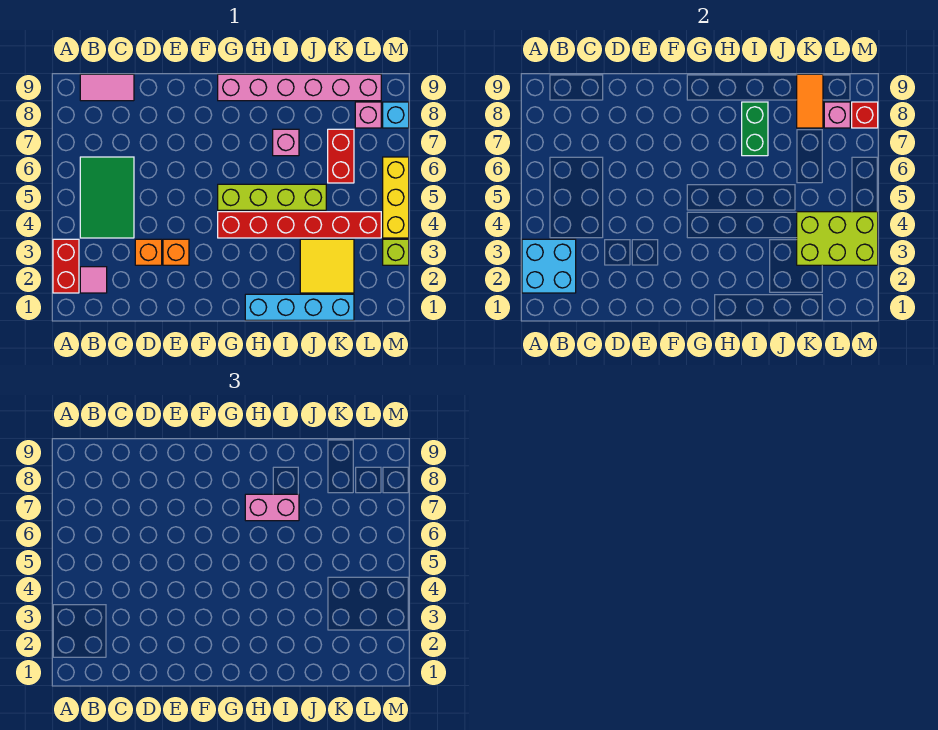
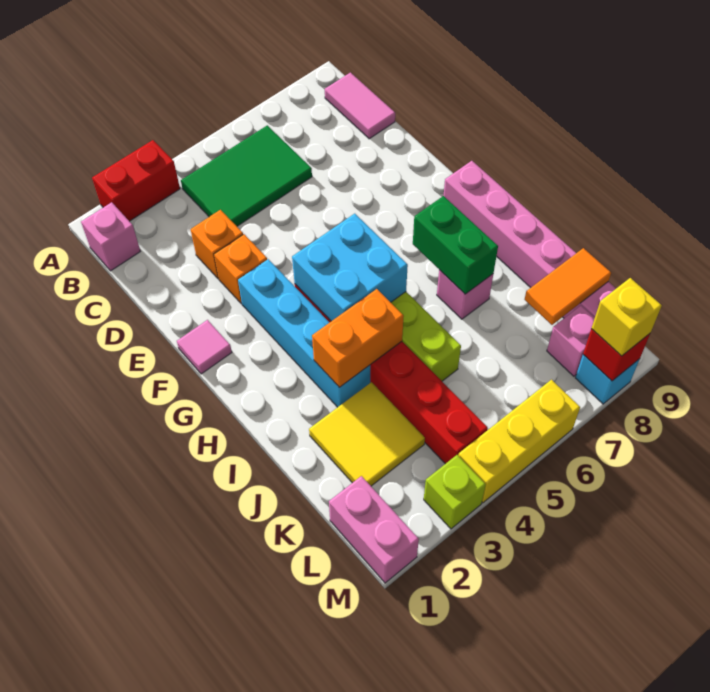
cyan 2x2 brick [522,239,576,293] -> cyan 2x2 brick moved to [292,214,408,321]
pink 1x1 tile [80,267,107,293] -> pink 1x1 tile moved to [177,320,232,374]
cyan 1x4 brick [245,294,354,320] -> cyan 1x4 brick moved to [238,259,370,407]
pink 1x2 brick [245,494,299,521] -> pink 1x2 brick moved to [329,476,419,583]
none -> orange 1x2 brick [312,289,404,387]
green 1x2 brick [742,102,768,156] -> green 1x2 brick turned to [413,196,498,294]
lime 2x3 brick [797,212,878,265] -> none
red 1x2 brick [328,129,354,183] -> none
pink 1x1 brick [824,102,850,128] -> pink 1x1 brick moved to [81,202,140,271]
none -> yellow 1x1 brick [591,278,662,356]

